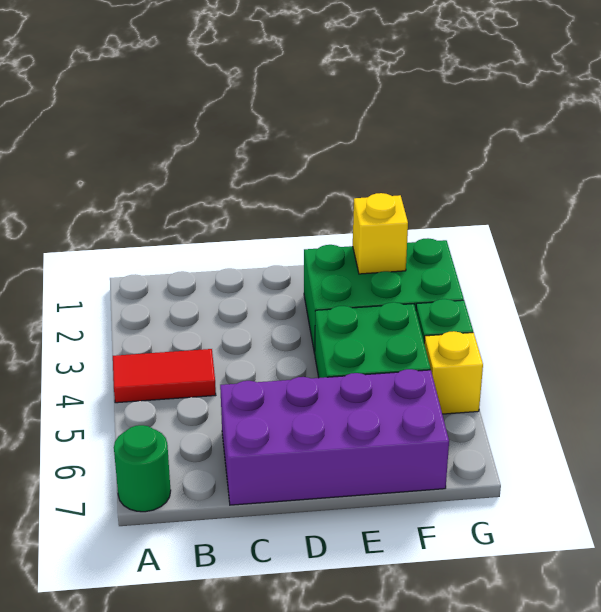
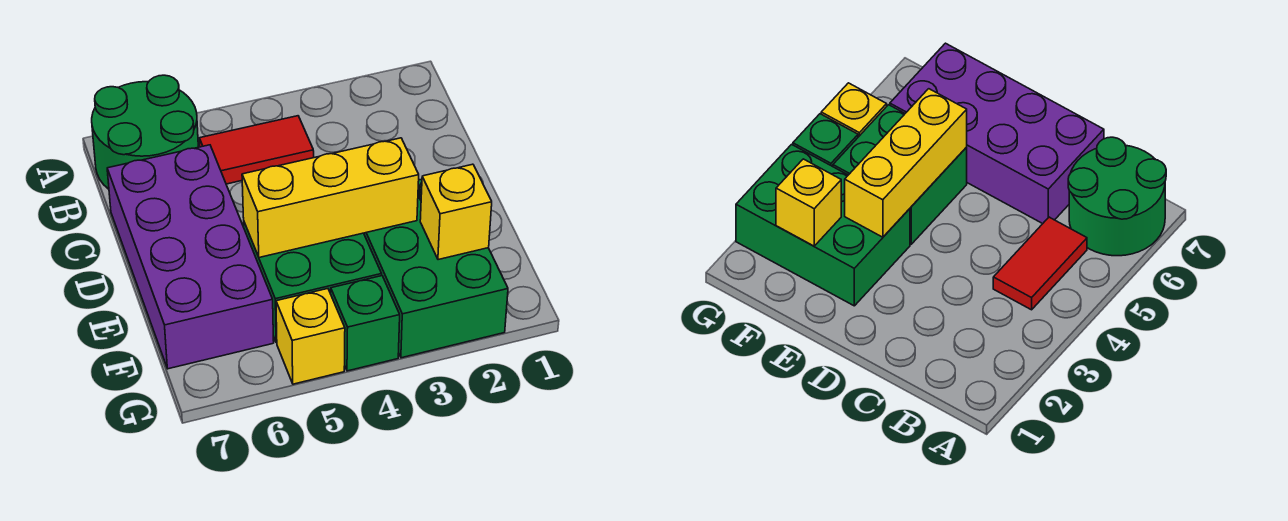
red 1x2 tile [113,349,216,403] -> red 1x2 tile turned to [199,116,314,184]
green 1x1 round brick [114,425,171,512] -> green 2x2 round brick [92,75,198,189]
none -> yellow 1x3 brick [242,138,419,258]

